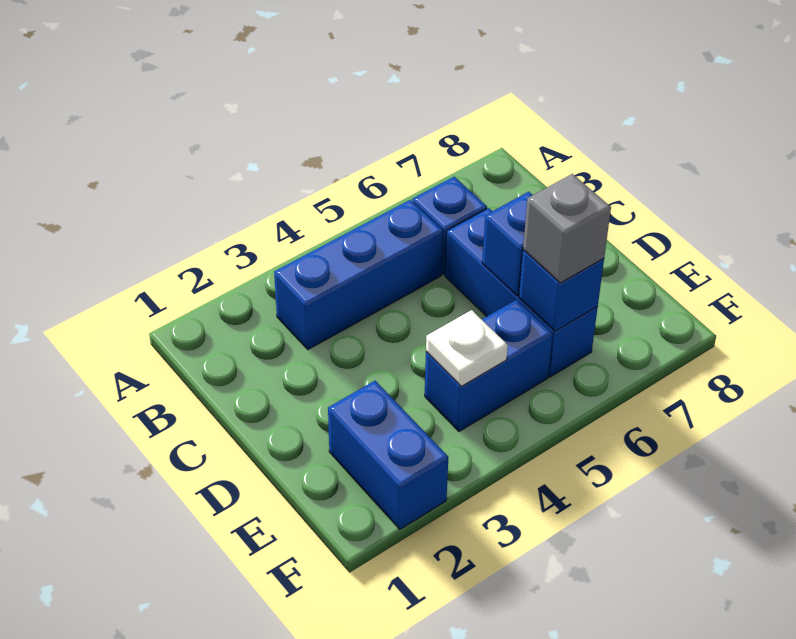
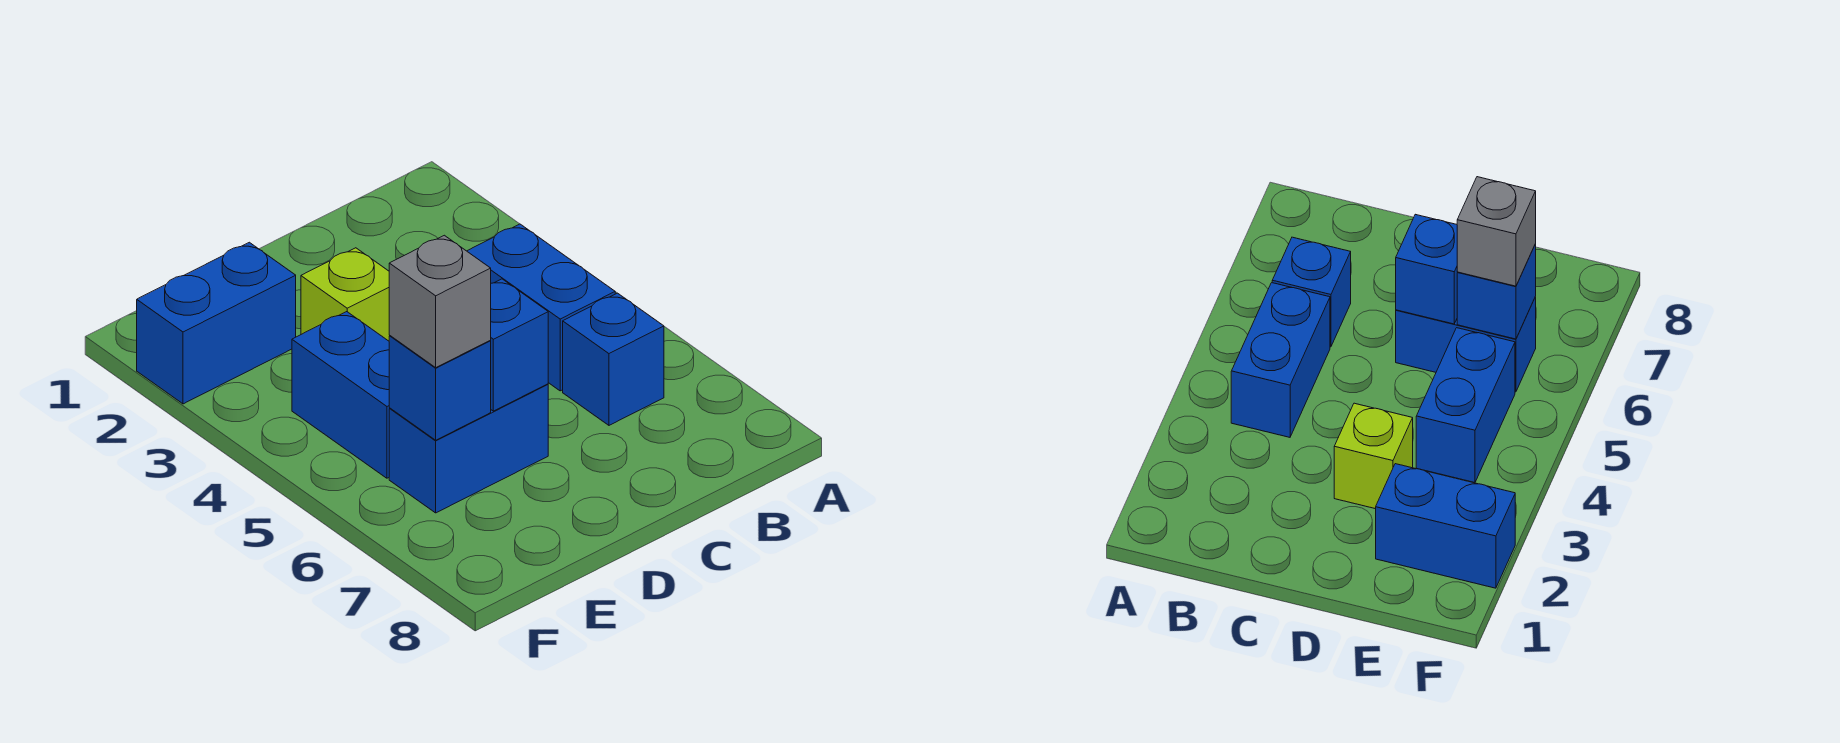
blue 1x3 brick [274,200,443,349] -> blue 1x2 brick [467,224,615,391]
blue 1x3 brick [445,208,598,377] -> blue 1x2 brick [389,384,548,513]
none -> lime 1x1 brick [301,248,390,341]
white 1x1 plate [426,310,508,386] -> none

